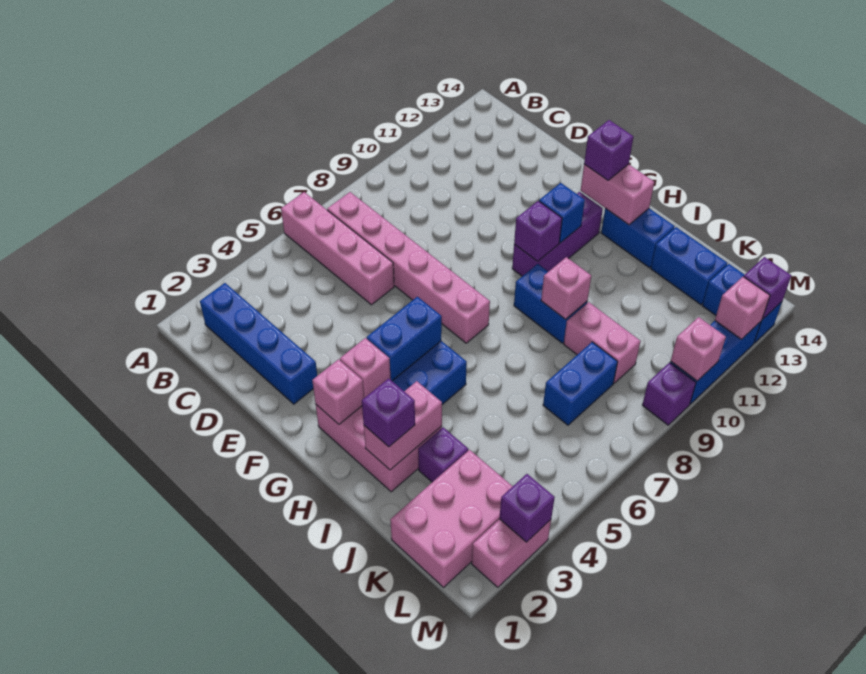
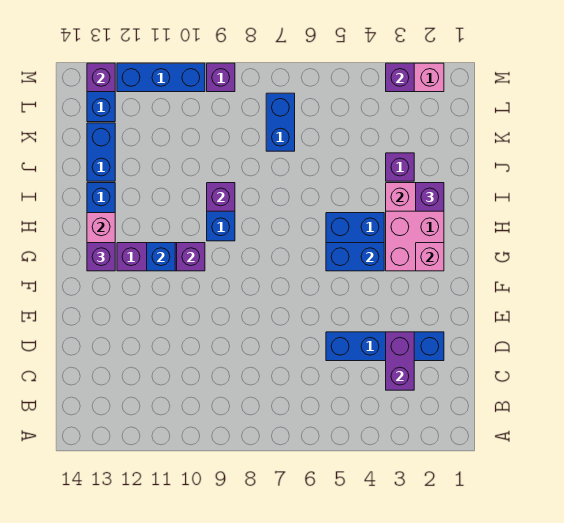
pink 1x4 brick [281,192,394,305] -> none
blue 1x4 brick [200,283,317,404] -> blue 1x4 brick turned to [326,332,444,361]
pink 1x6 brick [327,192,490,343] -> none
none -> purple 1x2 brick [386,332,414,390]
pink 1x1 brick [340,338,391,398] -> none
pink 1x1 brick [541,257,591,319] -> purple 1x1 brick [207,183,235,211]
pink 1x2 brick [564,302,641,383] -> none
pink 2x3 brick [390,450,513,587] -> none
blue 1x2 brick [543,342,618,425] -> blue 1x2 brick turned to [266,93,295,151]
pink 1x1 brick [671,317,726,381] -> none
pink 1x1 brick [715,277,770,339] -> none

